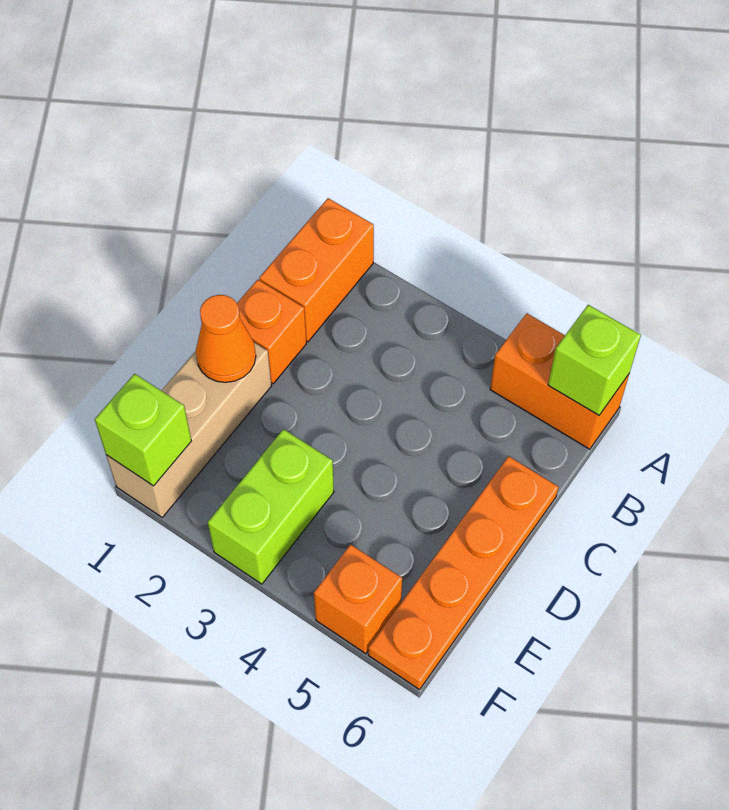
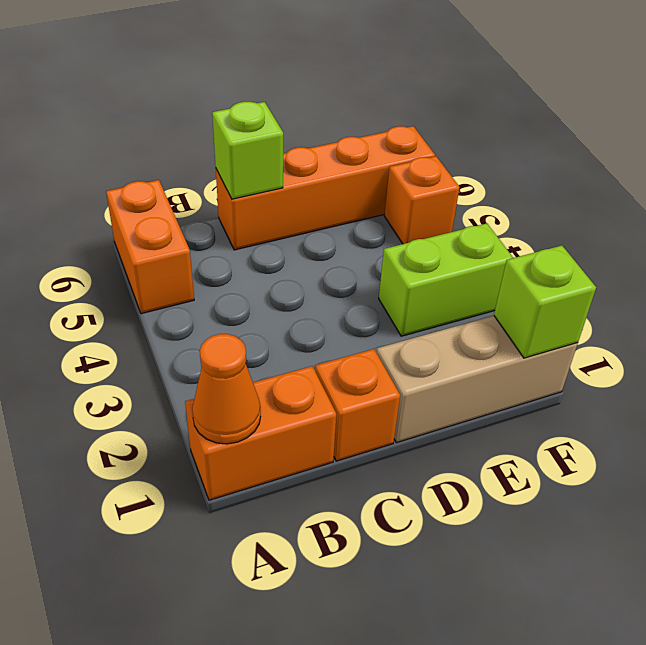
lime 1x1 brick [548,305,641,415] -> lime 1x1 brick moved to [212,102,283,199]
orange 1x4 plate [368,456,559,690] -> orange 1x4 brick [216,126,435,250]
orange 1x1 cone [196,295,256,382] -> orange 1x1 cone moved to [192,334,261,444]

